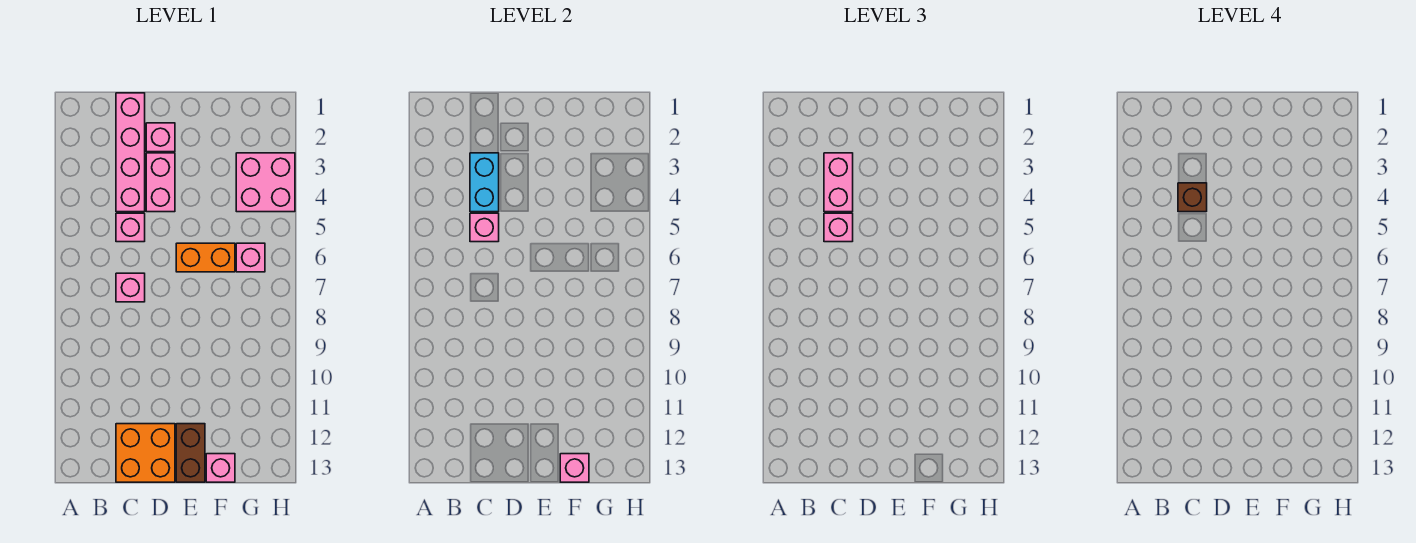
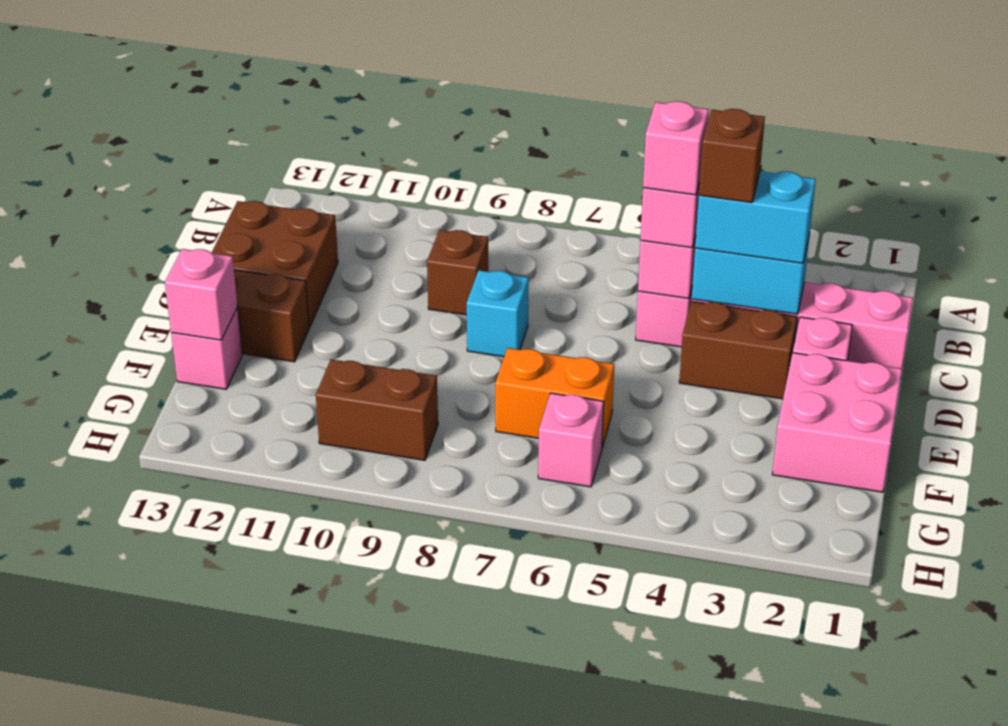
pink 1x2 brick [824,153,853,212] -> cyan 1x2 brick [695,171,816,263]
pink 1x1 brick [116,273,145,302] -> pink 1x1 brick moved to [643,101,709,195]
none -> brown 1x1 brick [427,230,488,315]
orange 2x2 brick [116,424,175,482] -> brown 2x2 brick [212,201,338,327]
pink 1x2 brick [146,153,175,212] -> brown 1x2 brick [679,301,797,399]
none -> cyan 1x1 brick [467,270,529,357]
orange 1x2 brick [176,243,235,272] -> orange 1x2 brick turned to [495,348,614,447]
pink 2x2 brick [236,153,295,212] -> pink 2x2 brick moved to [772,353,902,492]
none -> brown 1x2 brick [316,359,438,460]

